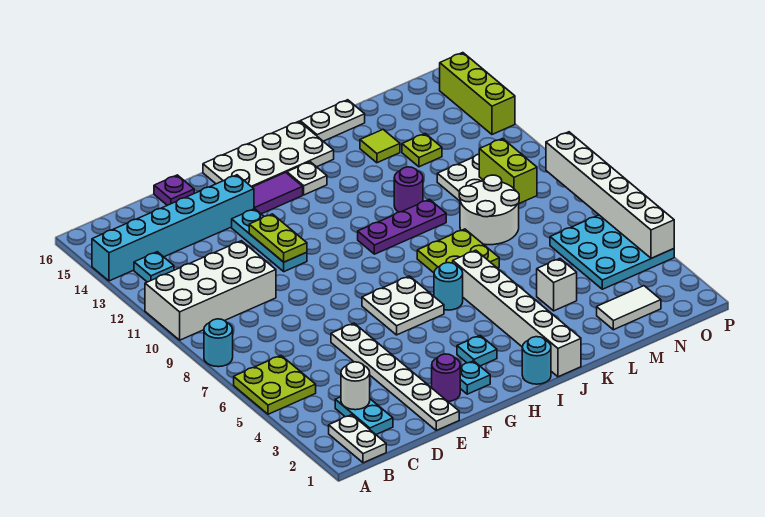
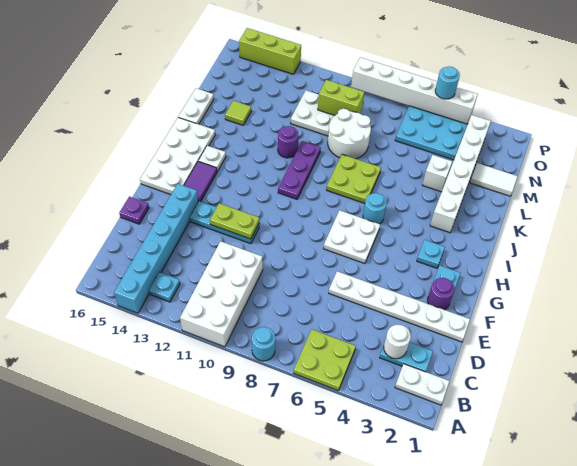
cyan 1x1 round brick [522,337,551,384] -> cyan 1x1 round brick moved to [435,66,460,99]
white 1x6 brick [453,250,581,377] -> white 1x6 brick turned to [430,115,491,233]
white 1x2 tile [597,286,661,330] -> white 1x2 tile turned to [470,163,518,196]
lime 1x1 plate [402,134,442,167] -> none

